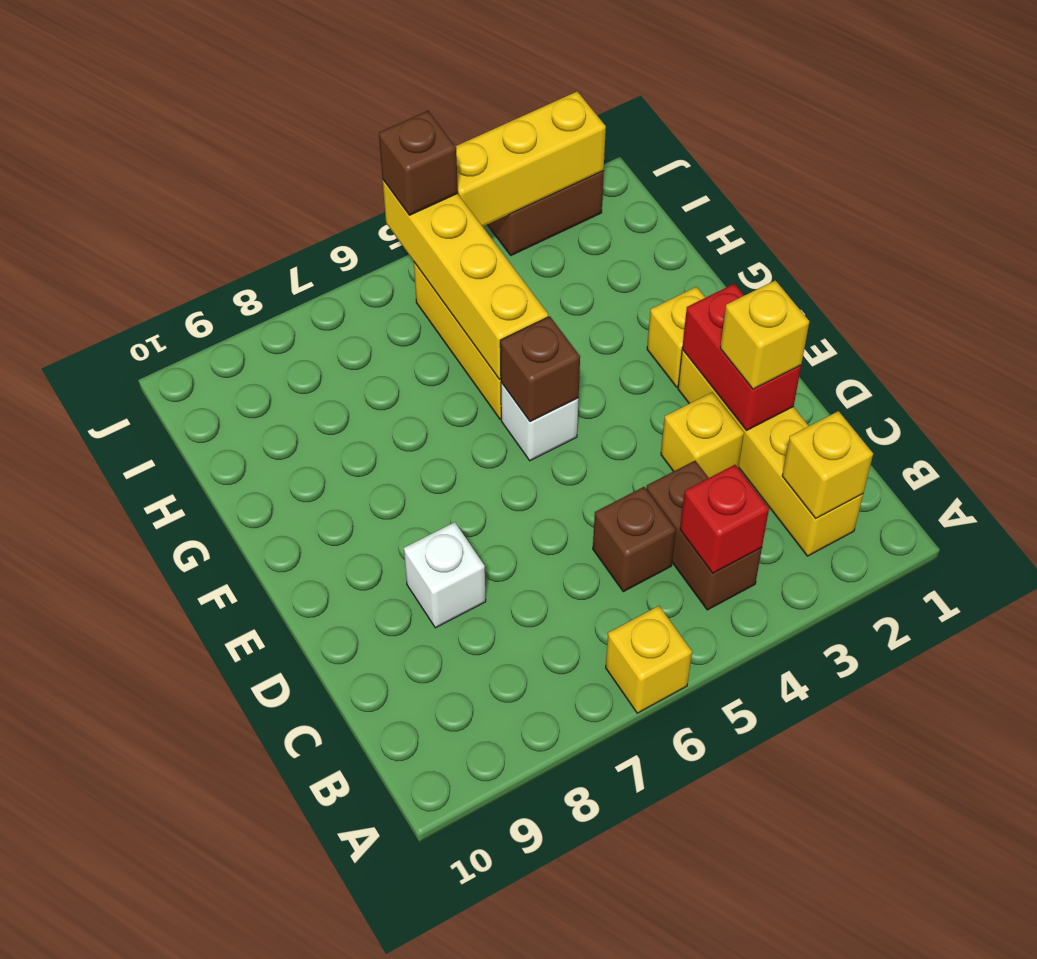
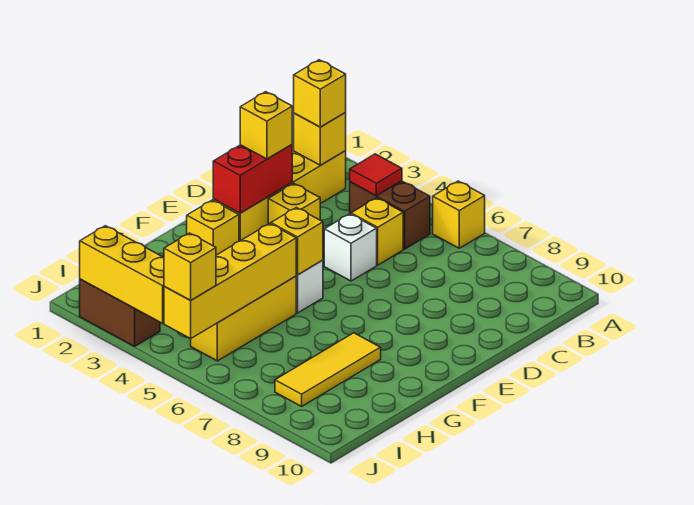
none -> yellow 1x1 brick [294,60,346,127]
brown 1x2 brick [646,461,762,610] -> brown 1x2 brick turned to [350,181,430,249]
red 1x1 brick [680,465,769,573] -> red 1x1 tile [350,154,402,196]
brown 1x1 brick [593,487,676,592] -> yellow 1x1 brick [351,198,403,265]
white 1x1 brick [404,522,486,628] -> white 1x1 brick moved to [324,214,377,281]
brown 1x1 brick [500,316,580,422] -> yellow 1x1 brick [271,208,323,275]
none -> yellow 1x3 tile [275,333,381,406]
brown 1x1 brick [379,111,458,215] -> yellow 1x1 brick [164,233,216,300]

